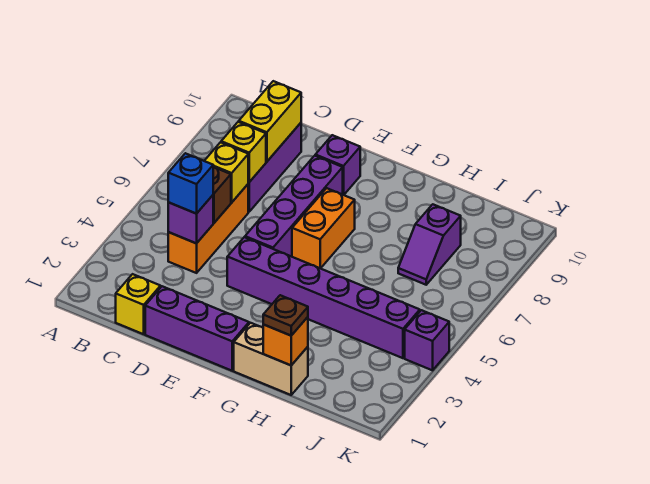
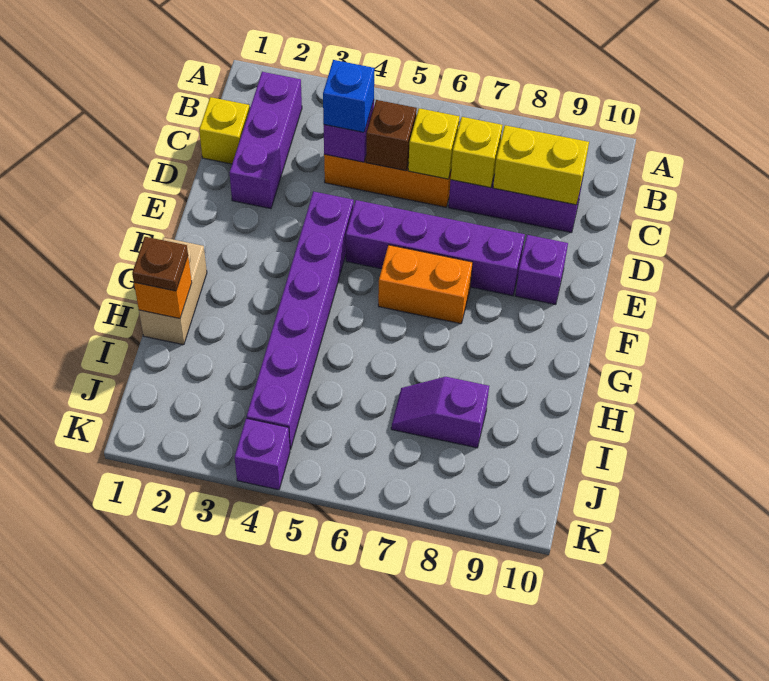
purple 1x3 brick [145,286,249,371] -> purple 1x3 brick moved to [230,72,302,209]

